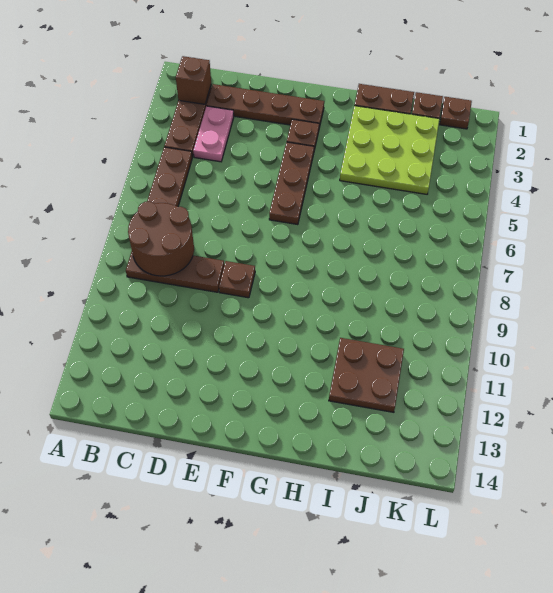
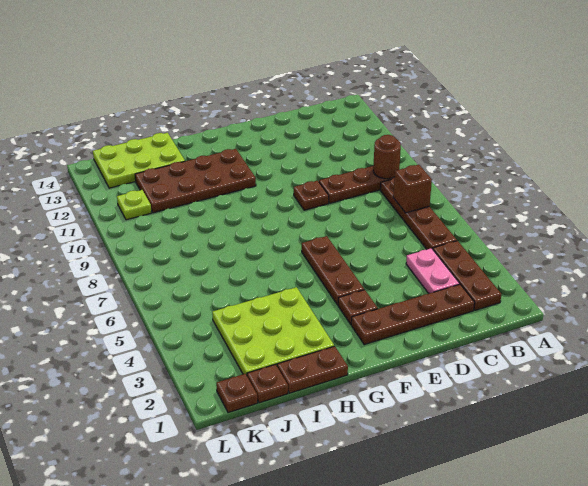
brown 1x1 brick [176,56,211,104] -> brown 1x1 brick moved to [393,165,432,213]
brown 2x2 round brick [128,202,194,276] -> brown 1x1 round brick [373,135,401,179]
brown 2x2 plate [329,338,404,412] -> brown 2x4 plate [135,149,256,213]
none -> lime 2x3 plate [93,133,185,188]
none -> lime 1x1 plate [117,190,152,220]

